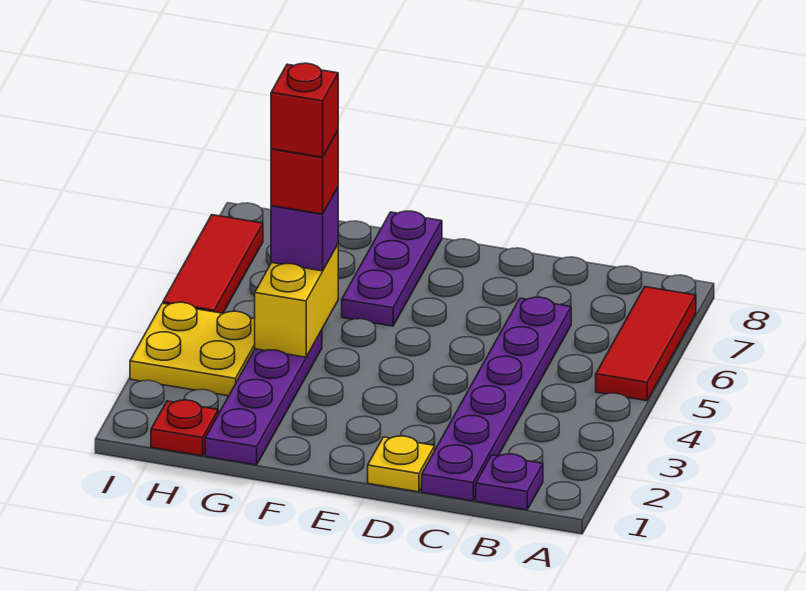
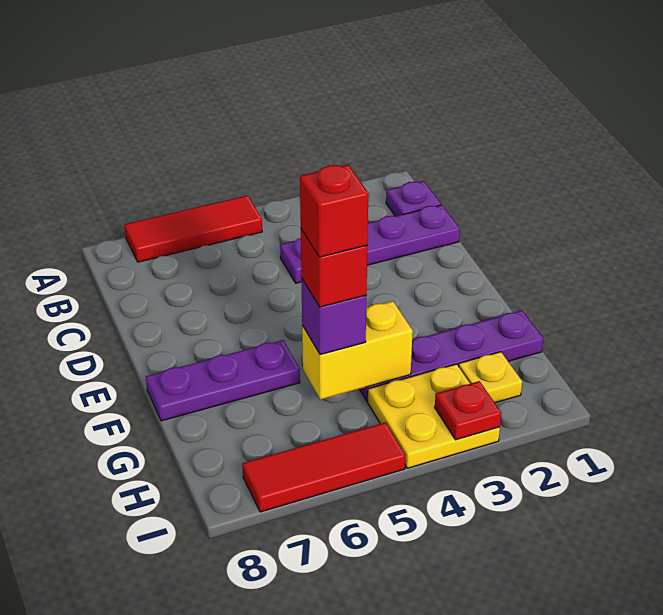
purple 1x6 plate [422,297,571,501] -> purple 1x4 plate [280,205,460,283]
yellow 1x1 plate [368,436,435,492] -> yellow 1x1 plate moved to [459,352,522,403]
red 1x1 plate [151,400,218,456] -> red 1x1 plate moved to [435,381,501,440]

